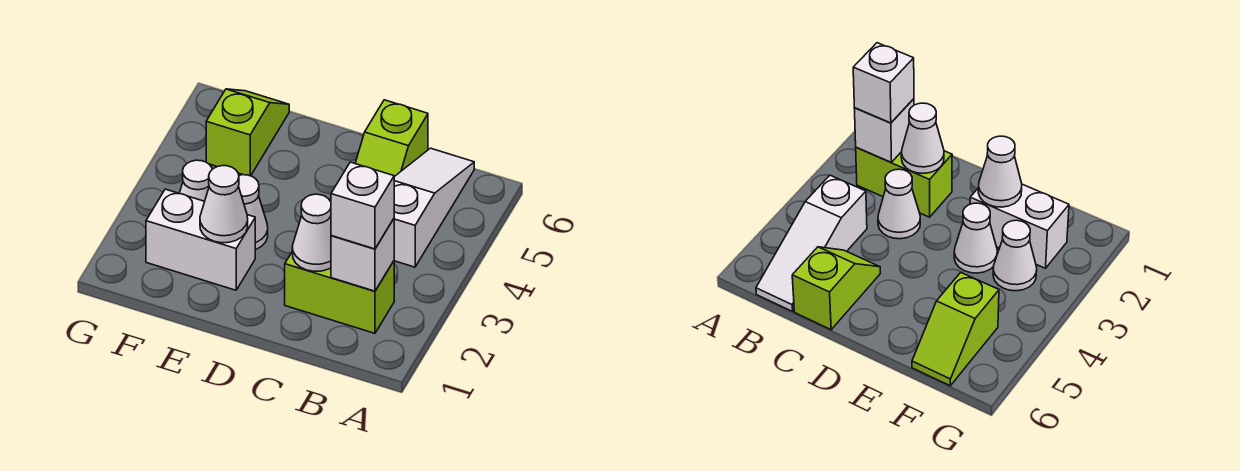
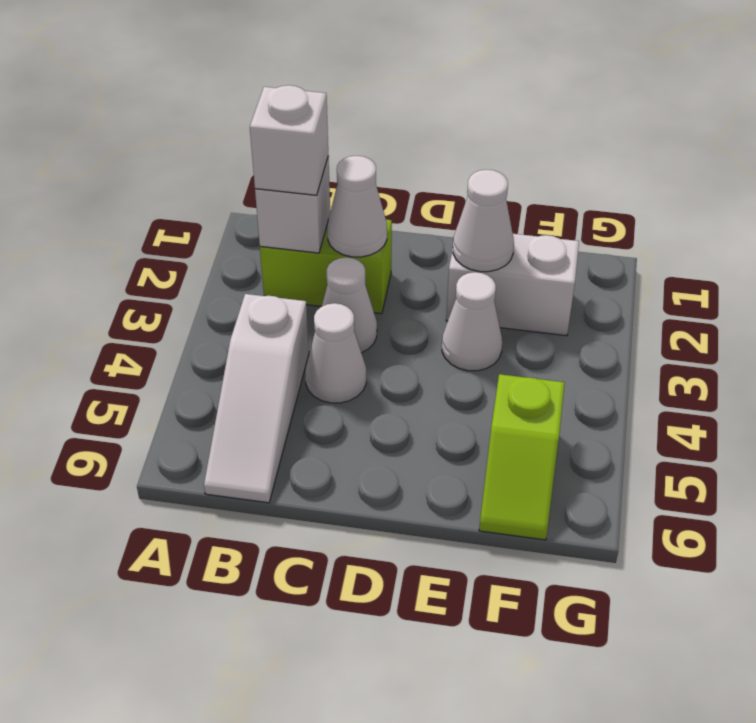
lime 1x2 slope [355,100,428,177] -> none
white 1x1 cone [179,160,212,201] -> white 1x1 cone moved to [305,303,366,403]

